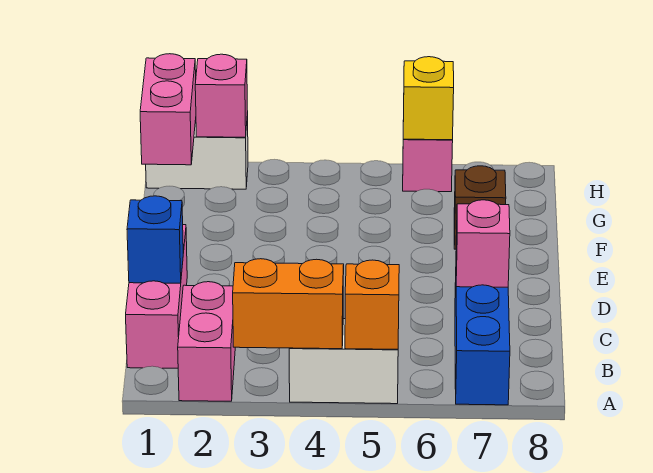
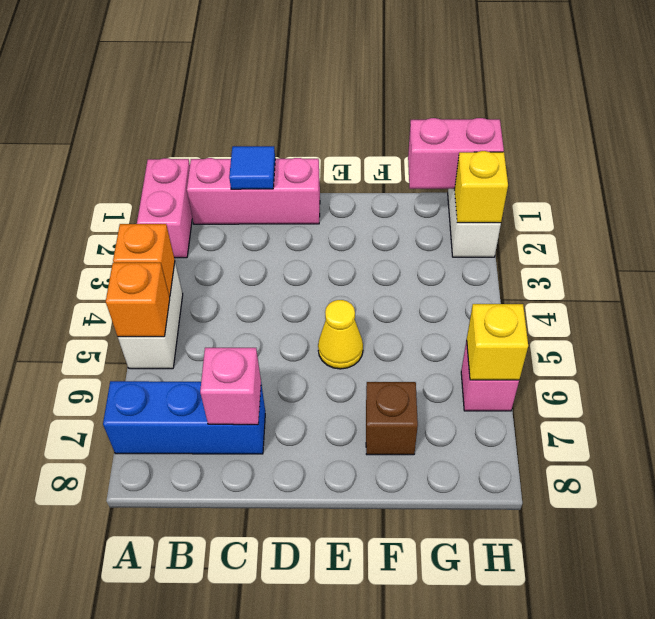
pink 1x2 brick [178,282,235,401] -> pink 1x2 brick turned to [137,158,192,258]
orange 1x2 brick [233,259,344,349] -> orange 1x1 brick [113,224,175,297]
blue 1x1 brick [127,196,183,283] -> blue 1x1 tile [229,146,275,189]
none -> yellow 1x1 cone [318,300,363,369]
pink 1x1 brick [195,54,247,137] -> yellow 1x1 brick [454,151,508,223]

